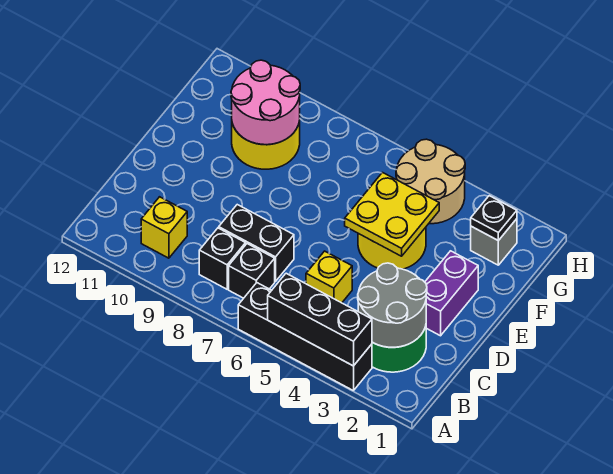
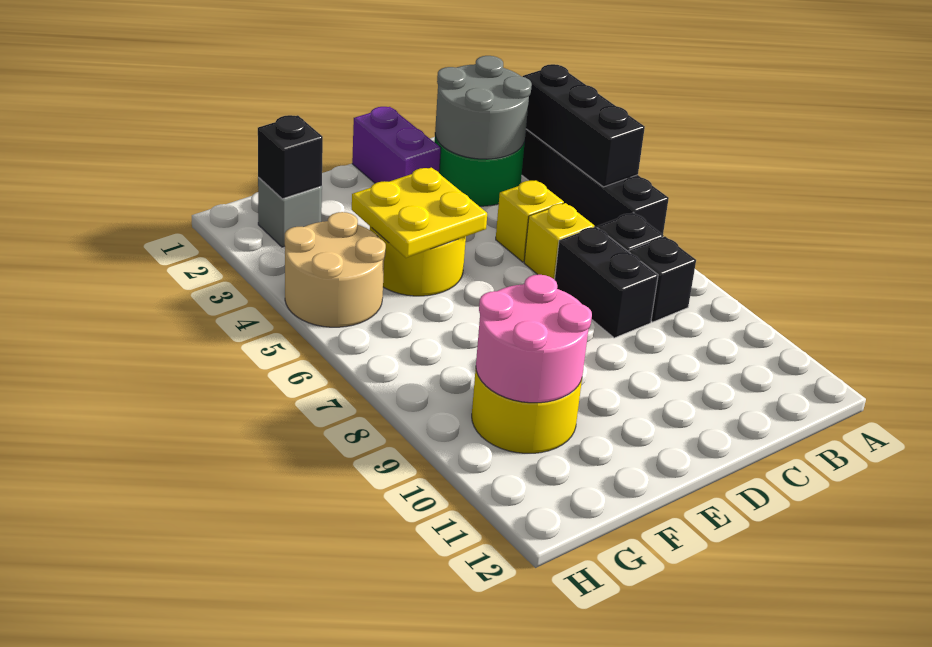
yellow 1x1 brick [141,197,187,258] -> yellow 1x1 brick moved to [524,203,594,280]
purple 1x2 brick [425,251,478,336] -> purple 1x2 brick turned to [352,107,441,183]
black 1x1 plate [471,196,517,241] -> black 1x1 brick [258,115,323,199]

